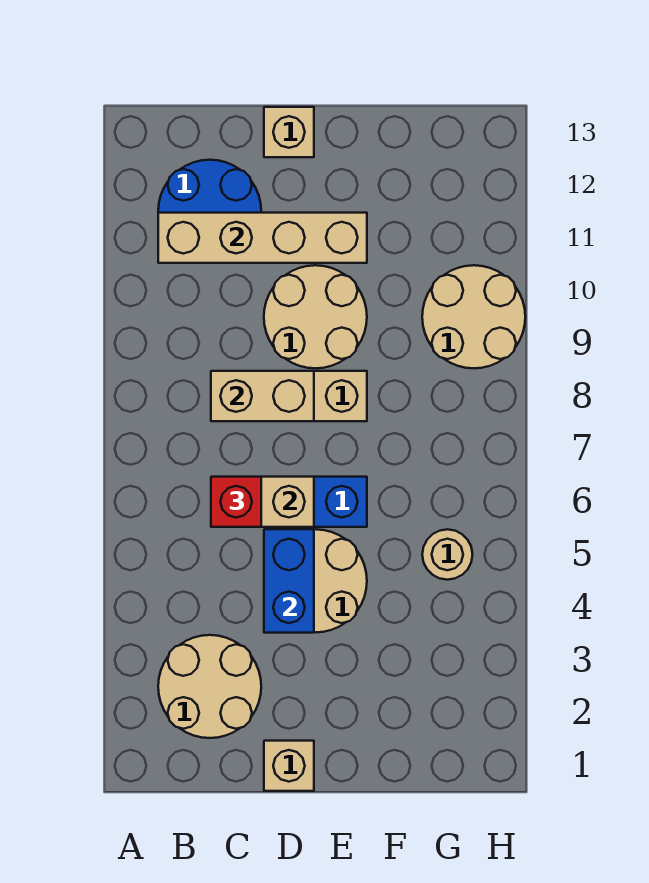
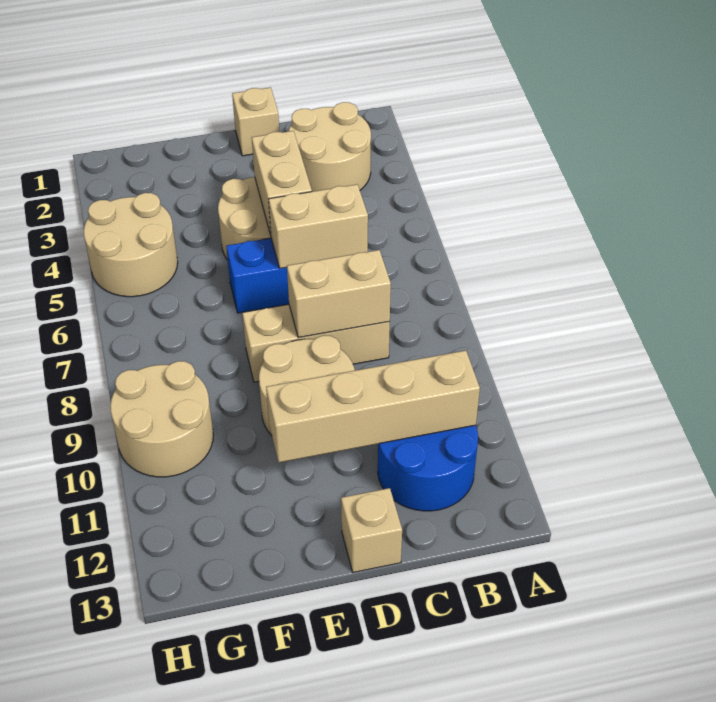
red 1x1 brick [211,477,261,527] -> none
blue 1x2 brick [264,529,314,633] -> tan 1x2 brick [252,131,312,235]
tan 1x1 round brick [422,529,473,580] -> tan 2x2 round brick [84,193,178,297]

